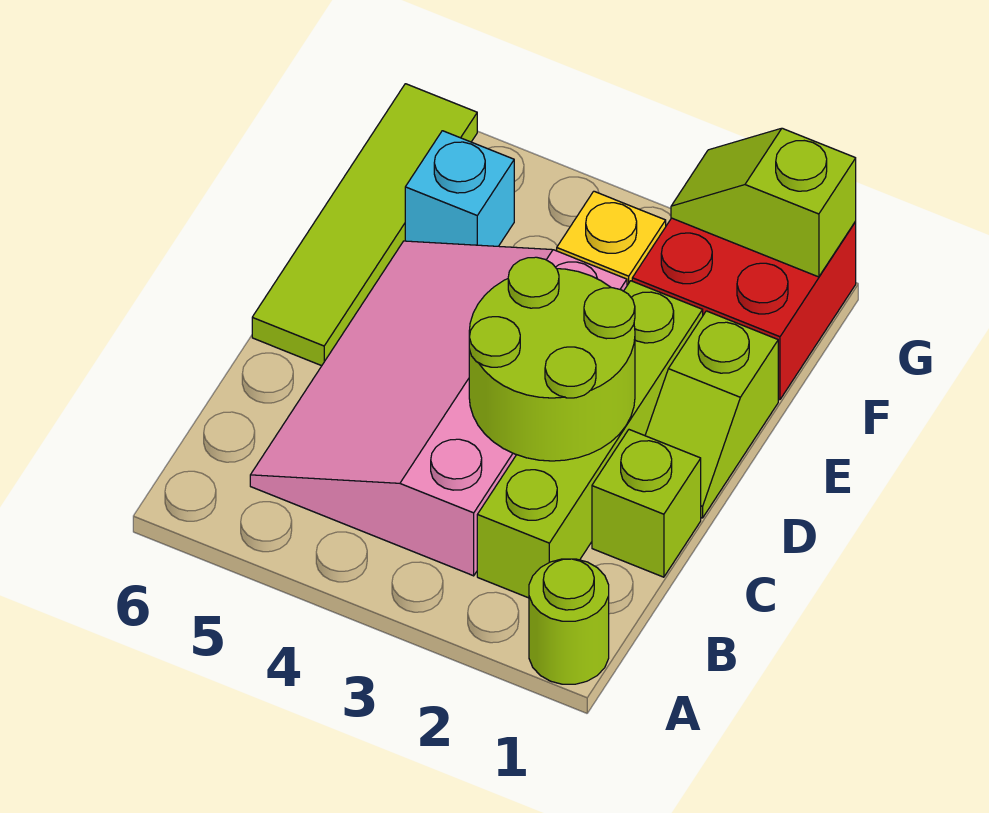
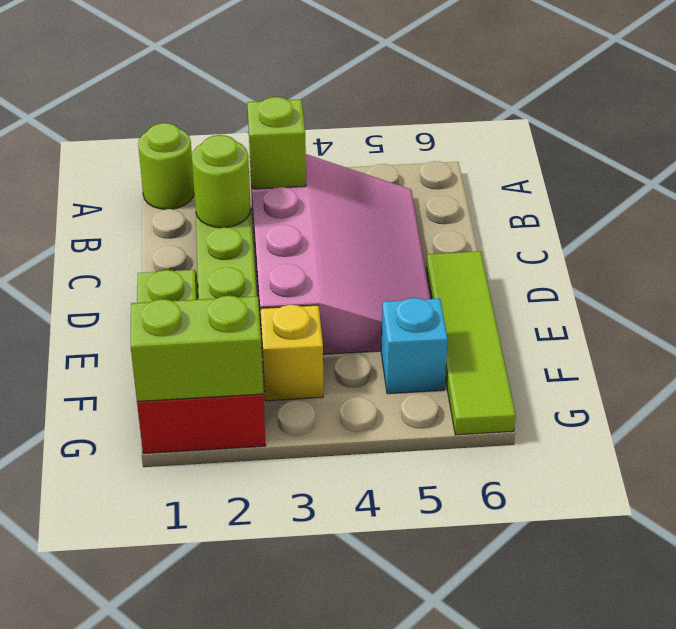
lime 1x1 brick [592,430,701,577] -> lime 1x1 brick moved to [247,97,306,189]
lime 2x2 round brick [469,257,635,461] -> lime 1x1 round brick [192,135,251,228]
lime 1x2 slope [671,128,856,277] -> lime 1x2 brick [131,296,263,401]

